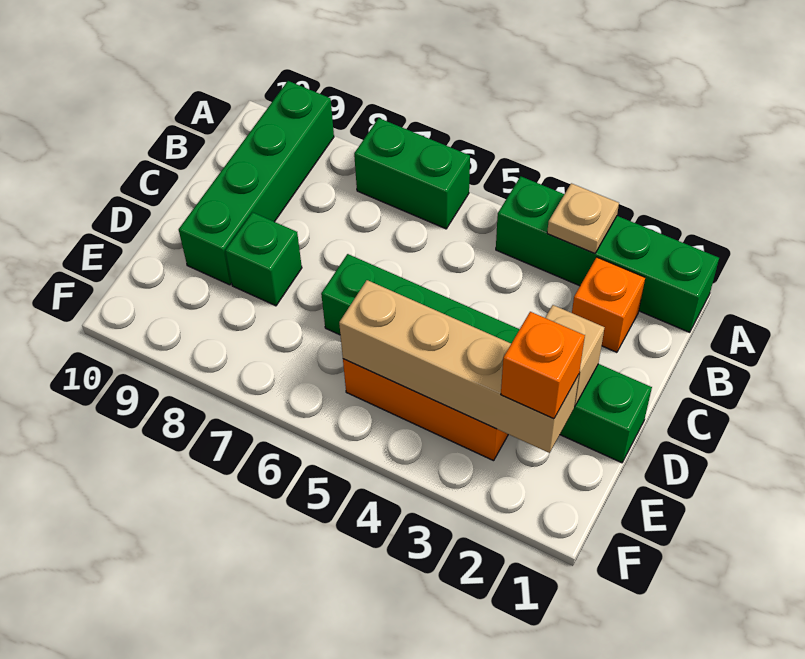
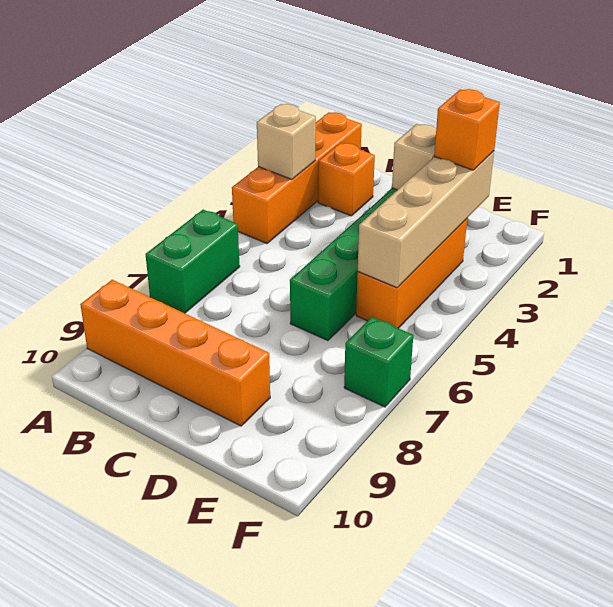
green 1x4 brick [496,176,719,332] -> orange 1x4 brick [232,112,362,244]
tan 1x1 plate [547,183,619,253] -> tan 1x1 brick [257,104,316,179]
green 1x4 brick [179,81,334,285] -> orange 1x4 brick [80,280,270,426]
green 1x1 brick [225,212,302,306] -> green 1x1 brick moved to [344,317,413,407]

